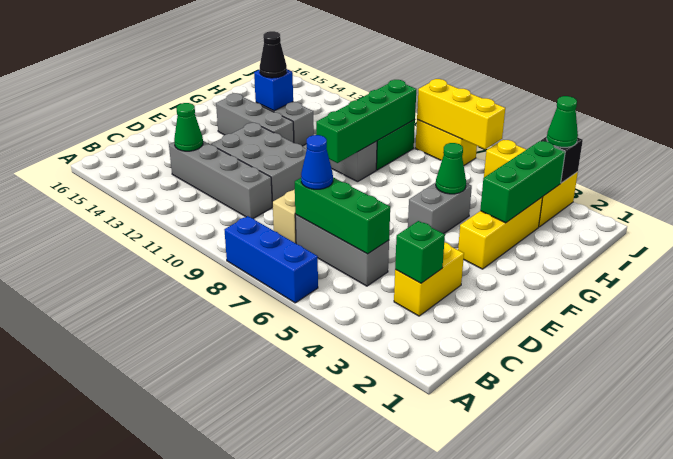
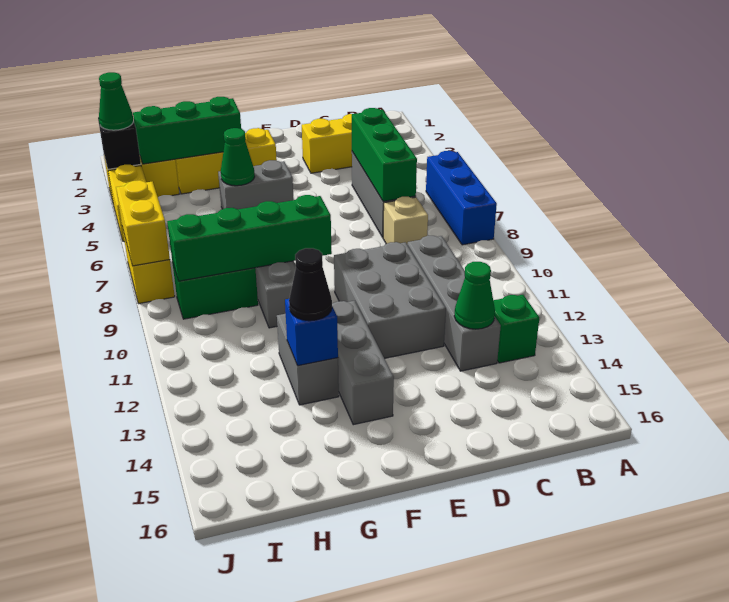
green 1x1 brick [395,221,445,283] -> green 1x1 brick moved to [493,295,539,363]
blue 1x1 cone [301,135,333,189] -> none
yellow 1x3 brick [417,79,505,149] -> yellow 1x2 brick [116,180,170,266]

